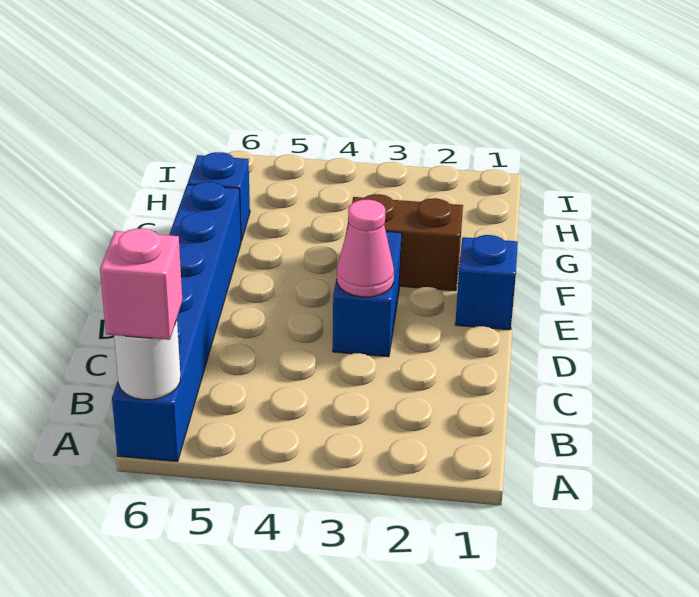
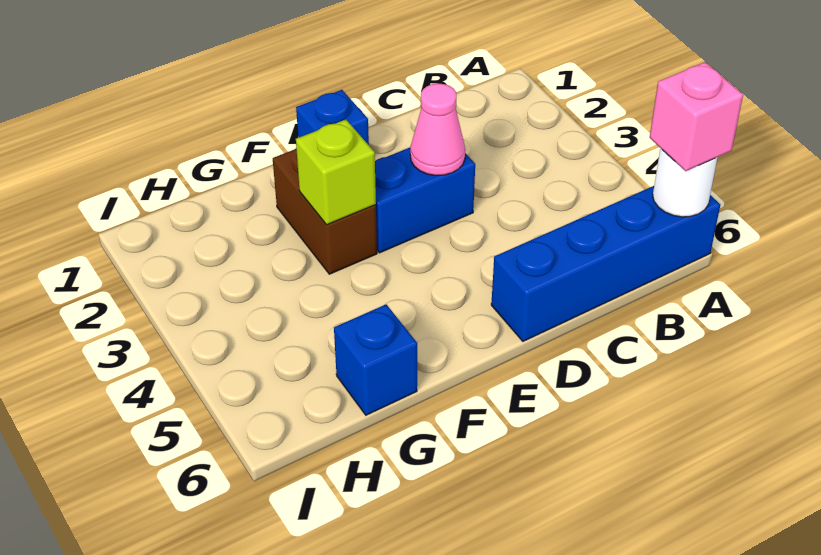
blue 1x6 brick [112,182,241,462] -> blue 1x4 brick [491,186,720,341]
none -> lime 1x1 brick [296,120,376,225]

